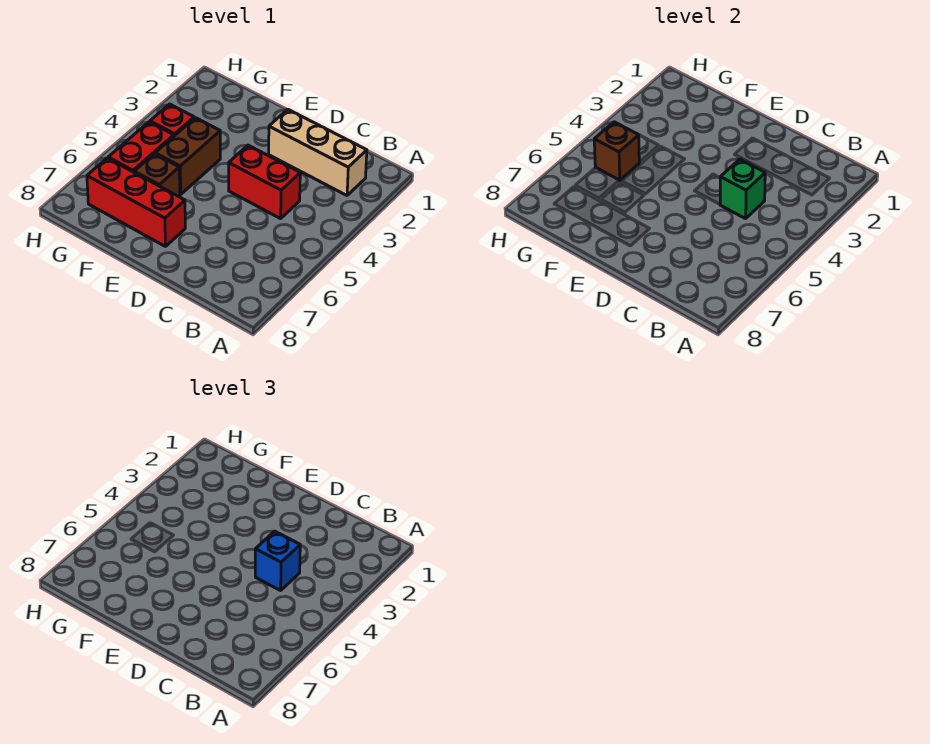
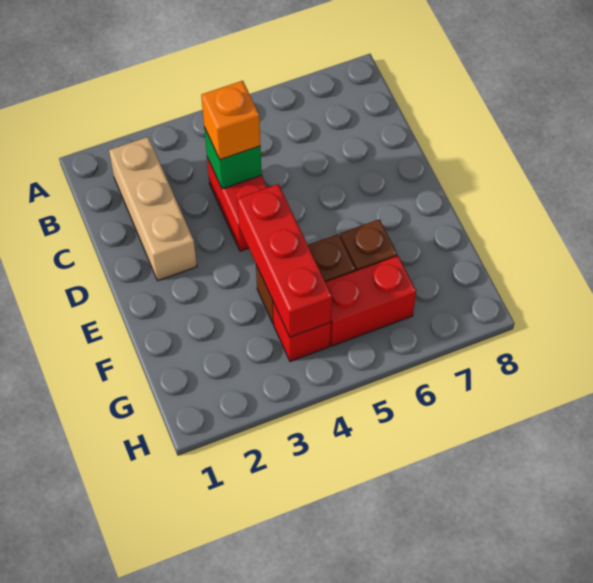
blue 1x1 brick [255,531,300,591] -> orange 1x1 brick [201,81,260,160]
red 1x3 brick [87,158,185,247] -> red 1x3 brick moved to [237,184,332,337]
brown 1x1 brick [594,122,640,180] -> none

